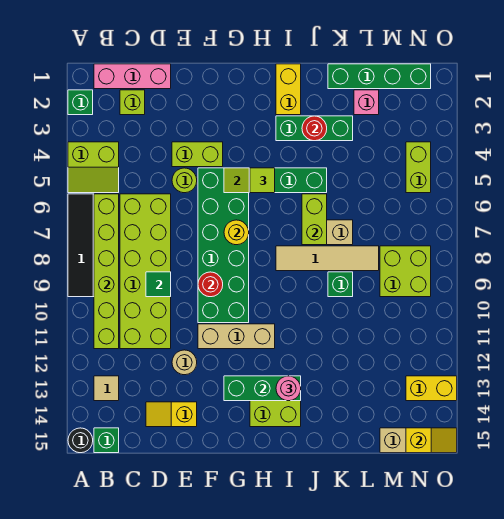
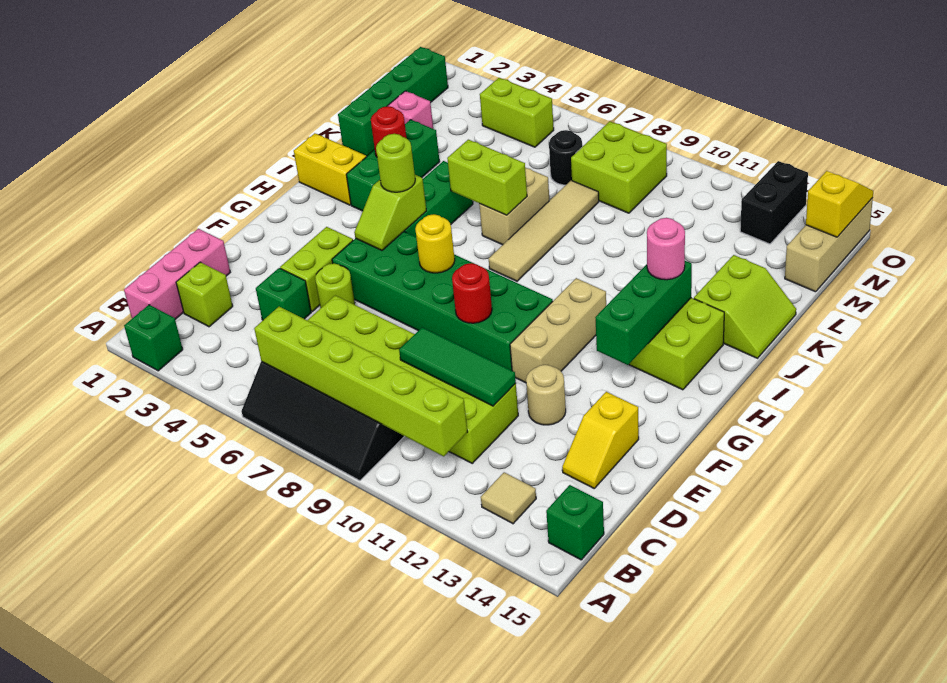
lime 2x2 slope [68,142,119,193] -> lime 2x2 slope moved to [694,255,796,358]
black 1x1 round brick [68,428,93,453] -> black 1x1 round brick moved to [549,130,582,185]
green 1x1 tile [146,272,171,297] -> green 1x3 tile [399,327,516,406]
lime 1x1 tile [250,168,275,193] -> lime 1x1 round brick [376,134,415,192]
green 1x1 brick [328,272,353,297] -> green 1x1 brick moved to [256,268,311,320]
yellow 1x2 brick [406,376,457,401] -> black 1x2 brick [740,161,808,244]

